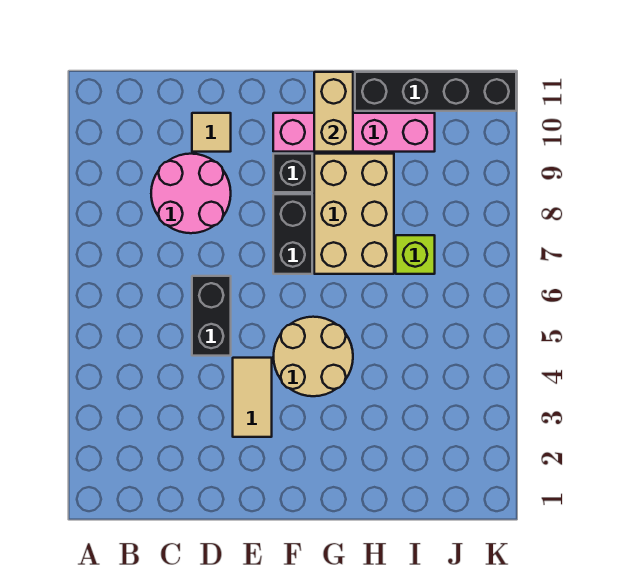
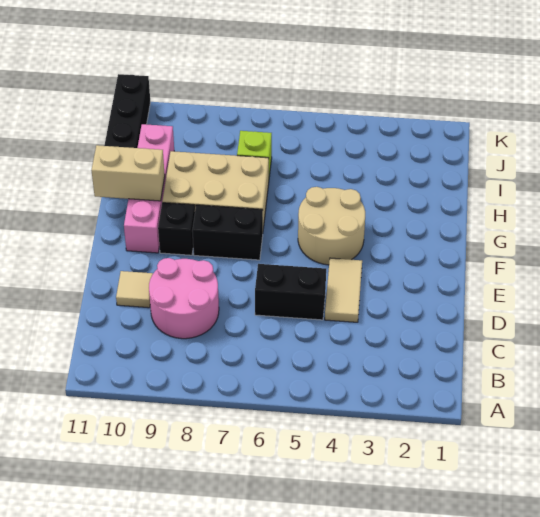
tan 1x2 tile [233,358,272,437] -> tan 1x2 tile turned to [325,258,362,322]

